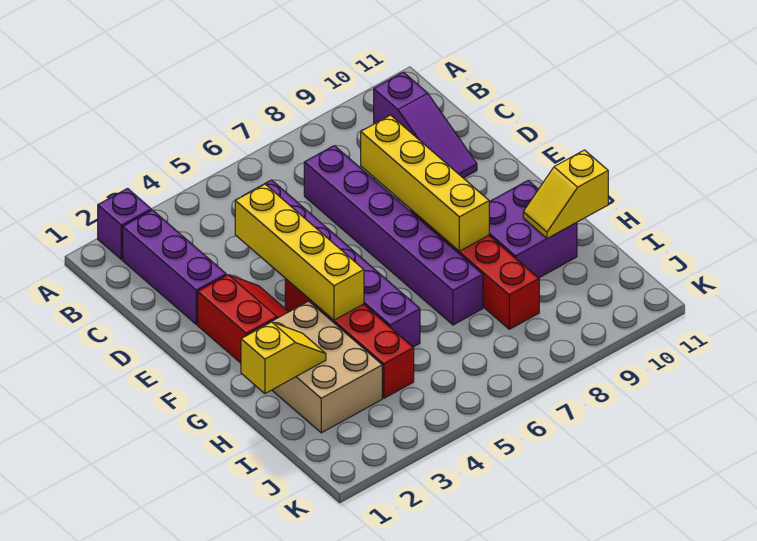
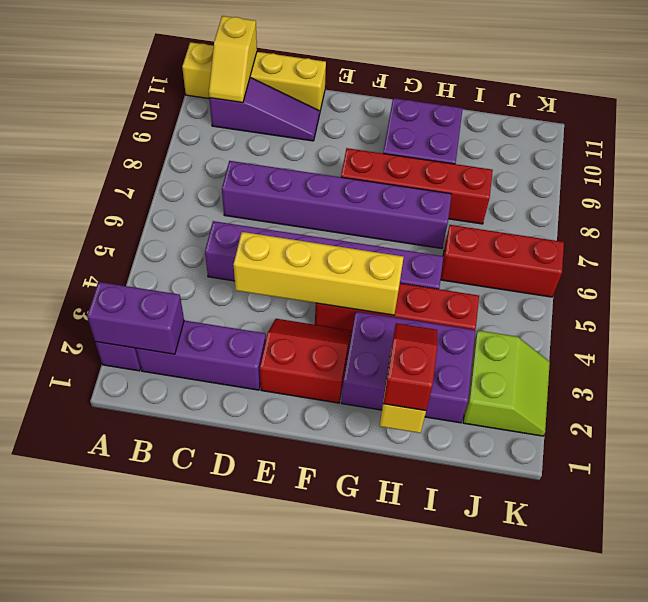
none -> purple 1x2 brick [87,282,184,354]
yellow 1x4 brick [361,115,489,251] -> yellow 1x4 brick moved to [182,42,326,114]
tan 2x3 brick [248,301,382,433] -> purple 2x3 brick [341,311,476,423]
none -> red 1x2 slope [383,323,437,411]
yellow 1x2 slope [523,150,608,239] -> yellow 1x2 slope moved to [209,16,257,103]
none -> red 1x3 brick [441,225,564,297]
none -> lime 2x2 slope [463,330,550,436]

